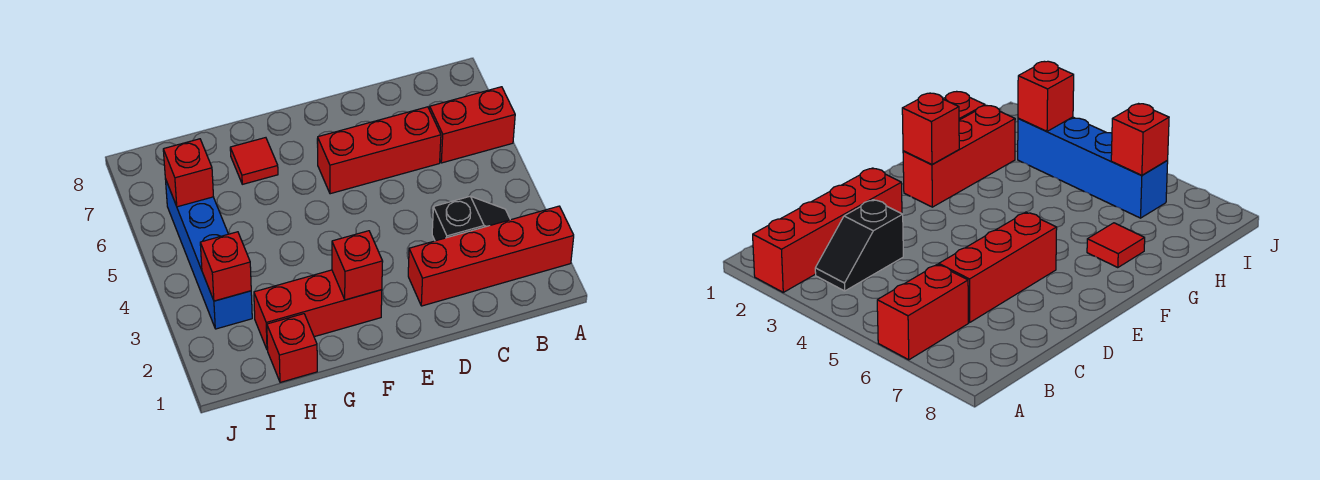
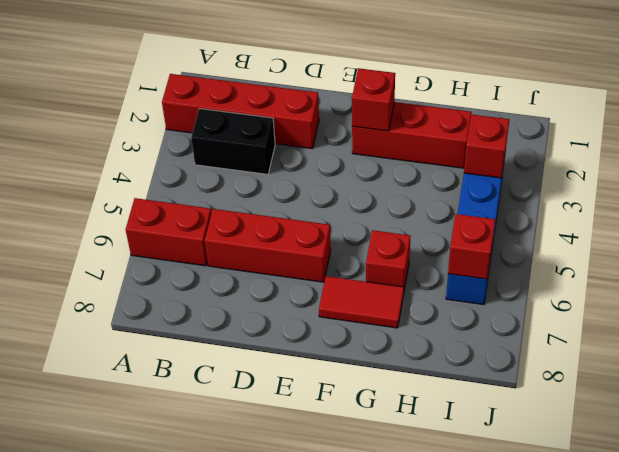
black 1x2 slope [432,196,510,241] -> black 1x2 brick [191,109,275,174]
red 1x1 tile [230,138,278,184] -> red 1x2 tile [319,276,404,328]
red 1x1 brick [267,314,317,382] -> red 1x1 brick moved to [366,230,411,290]

